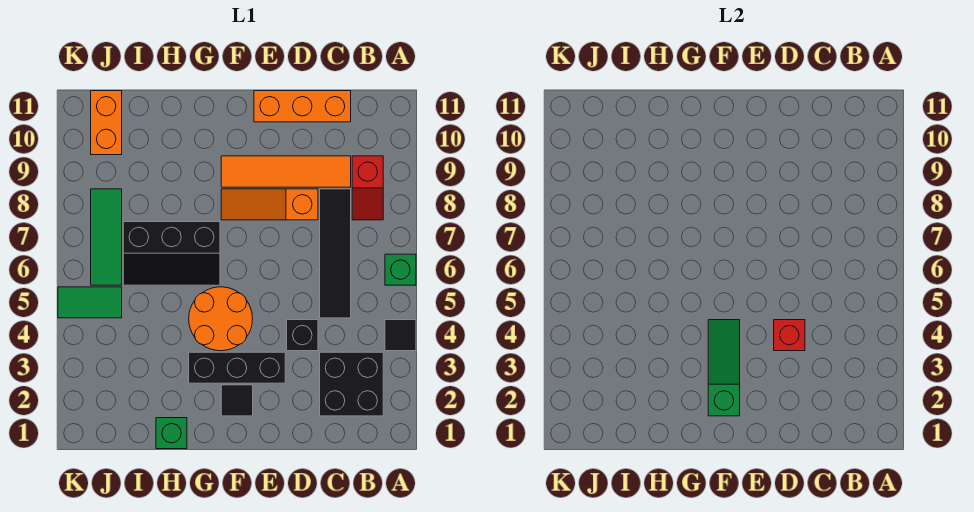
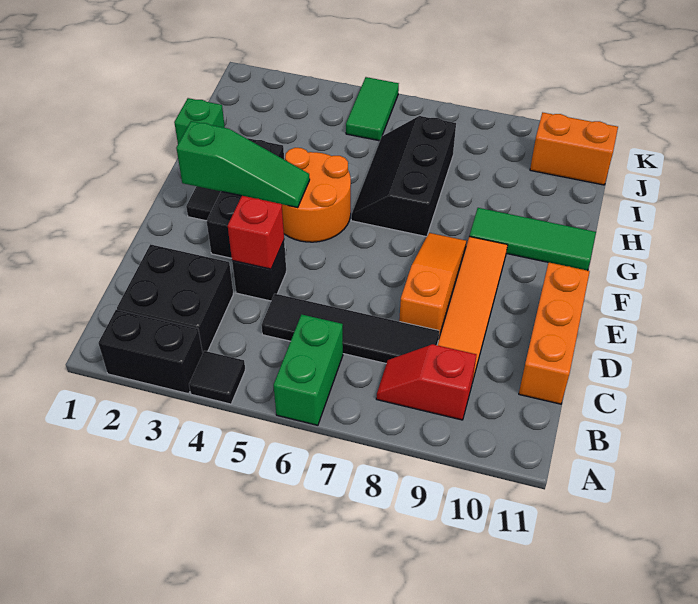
none -> black 1x2 brick [98,310,203,394]
green 1x1 brick [385,254,416,285] -> green 1x2 brick [273,314,343,425]
green 1x3 tile [91,189,122,285] -> green 1x3 tile moved to [470,208,596,271]

